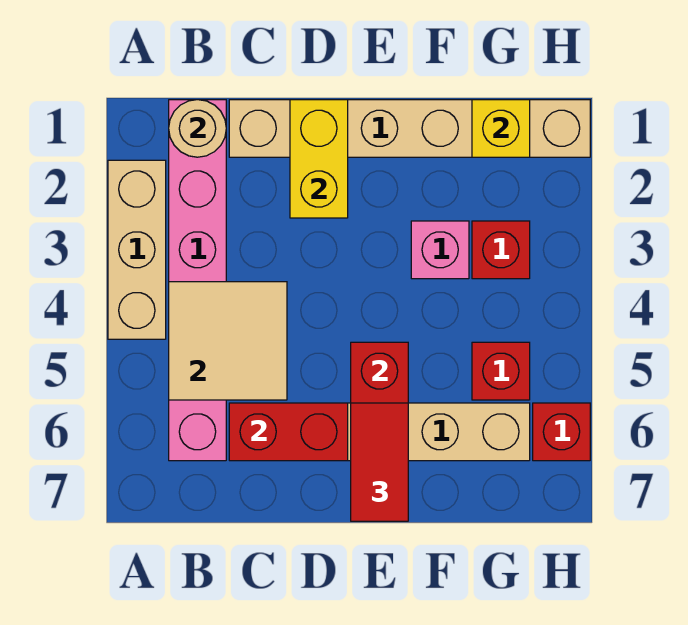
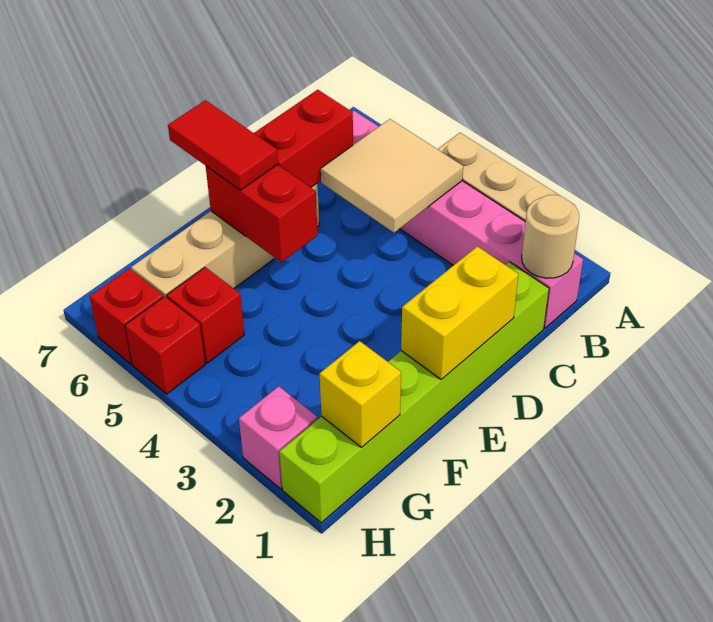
tan 1x6 brick [229,100,590,157] -> lime 1x6 brick [279,262,549,523]
yellow 1x2 brick [290,100,348,218] -> yellow 1x2 brick turned to [401,246,519,379]
pink 1x1 brick [411,221,469,279] -> pink 1x1 brick moved to [239,386,318,489]
red 1x1 brick [472,221,530,279] -> red 1x1 brick moved to [125,296,205,394]

